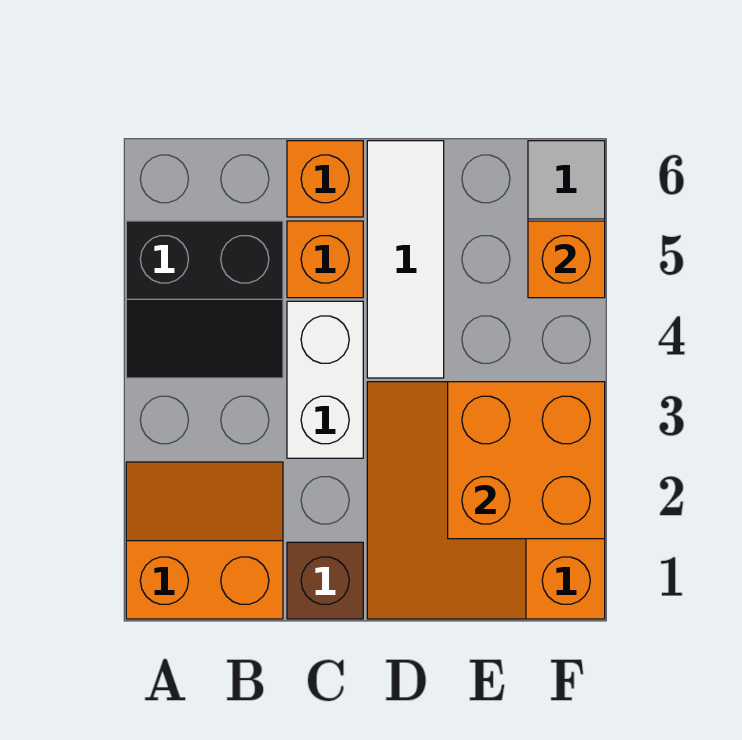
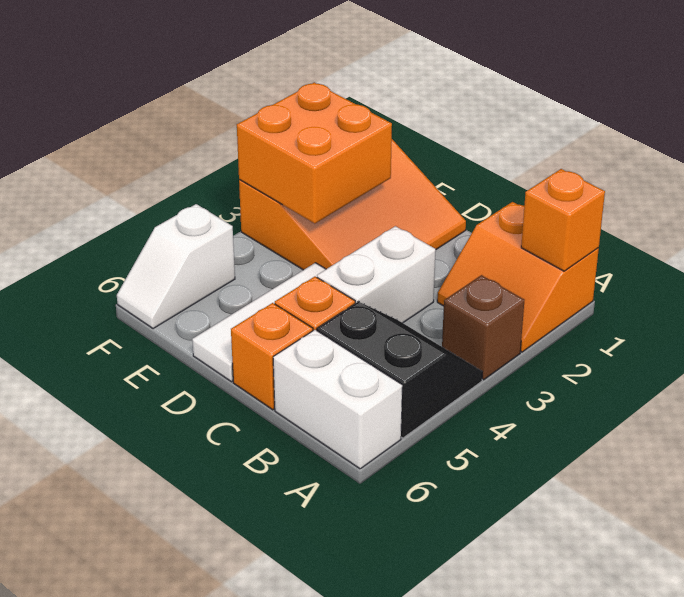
none -> white 1x2 brick [273,330,402,469]
brown 1x1 brick [287,542,363,619] -> brown 1x1 brick moved to [442,275,524,380]
orange 1x1 brick [528,221,605,298] -> orange 1x1 brick moved to [521,169,605,271]

